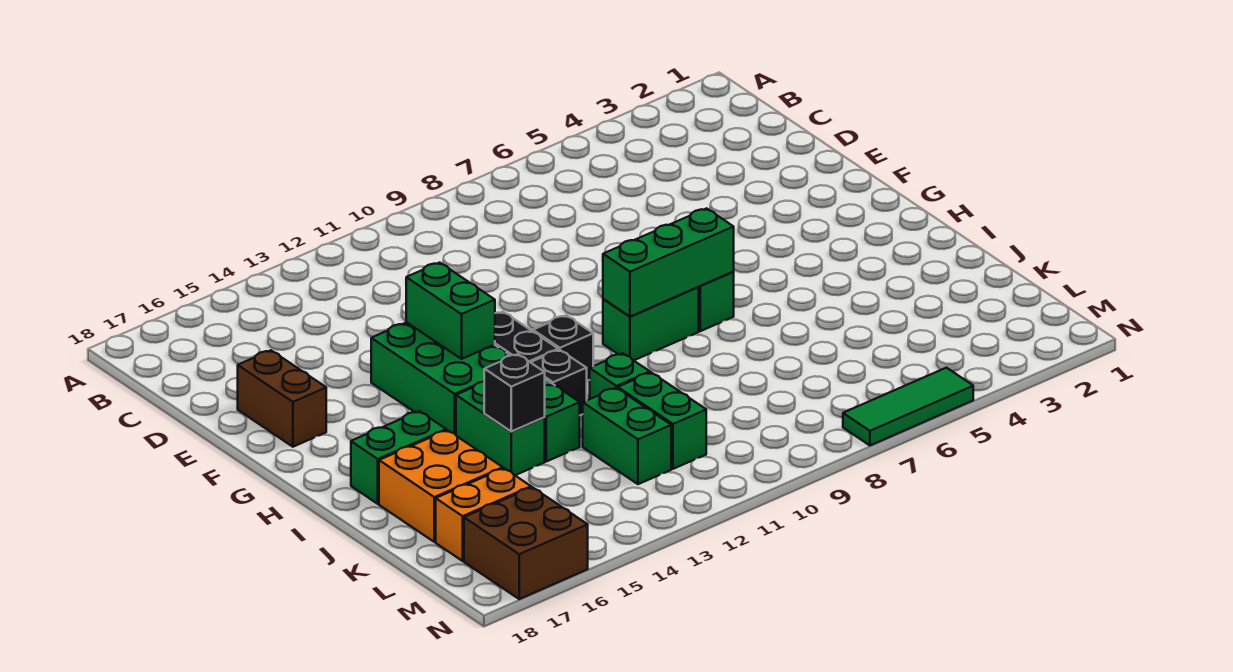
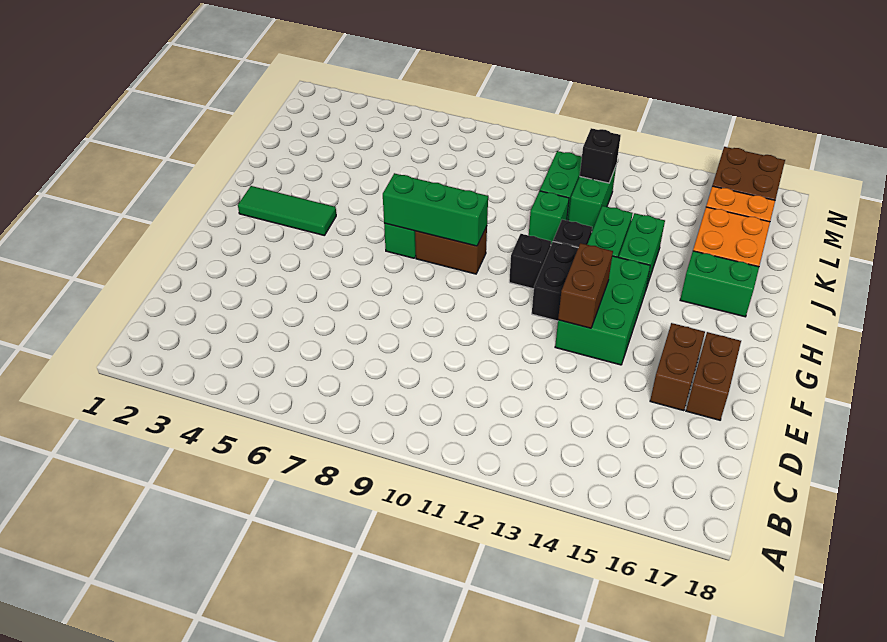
none -> brown 1x2 brick [650,323,705,411]
green 1x2 brick [406,263,495,359] -> brown 1x2 brick [558,243,613,328]
green 1x2 brick [603,287,699,360] -> brown 1x2 brick [415,226,487,274]
black 1x1 brick [484,354,545,431] -> black 1x1 brick moved to [580,128,621,183]
green 1x3 tile [843,368,973,445] -> green 1x3 tile moved to [238,186,336,236]

